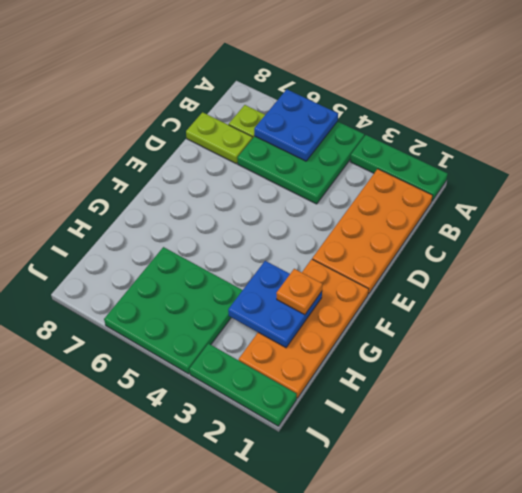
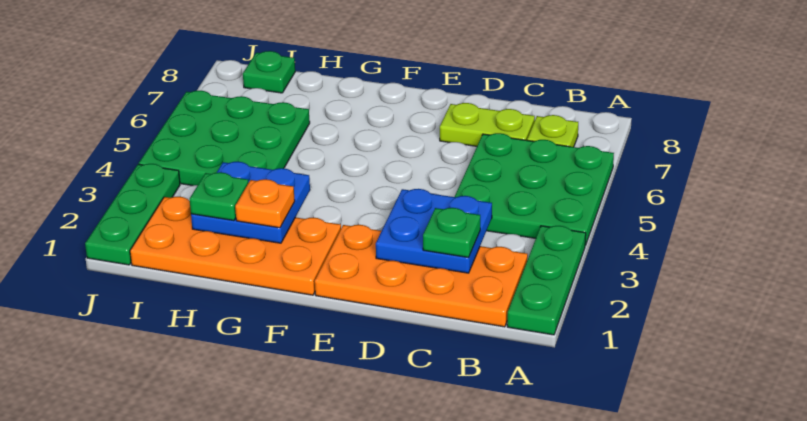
blue 2x2 plate [254,89,338,161] -> blue 2x2 plate moved to [376,189,492,273]
none -> green 1x1 plate [423,208,480,257]
lime 1x2 plate [186,112,252,164] -> lime 1x2 plate turned to [440,103,535,146]
none -> green 1x1 plate [190,172,248,221]
none -> green 1x1 plate [243,51,295,93]

